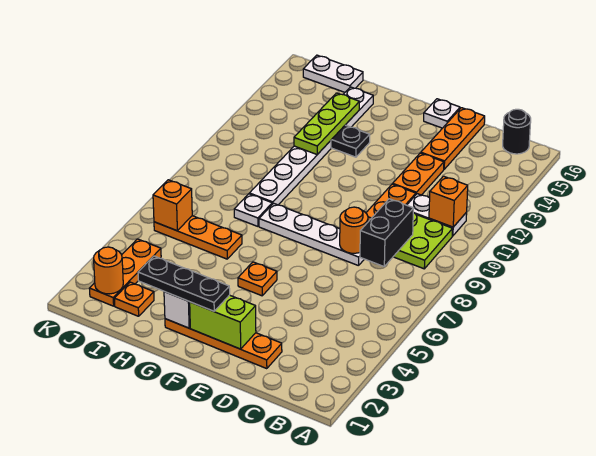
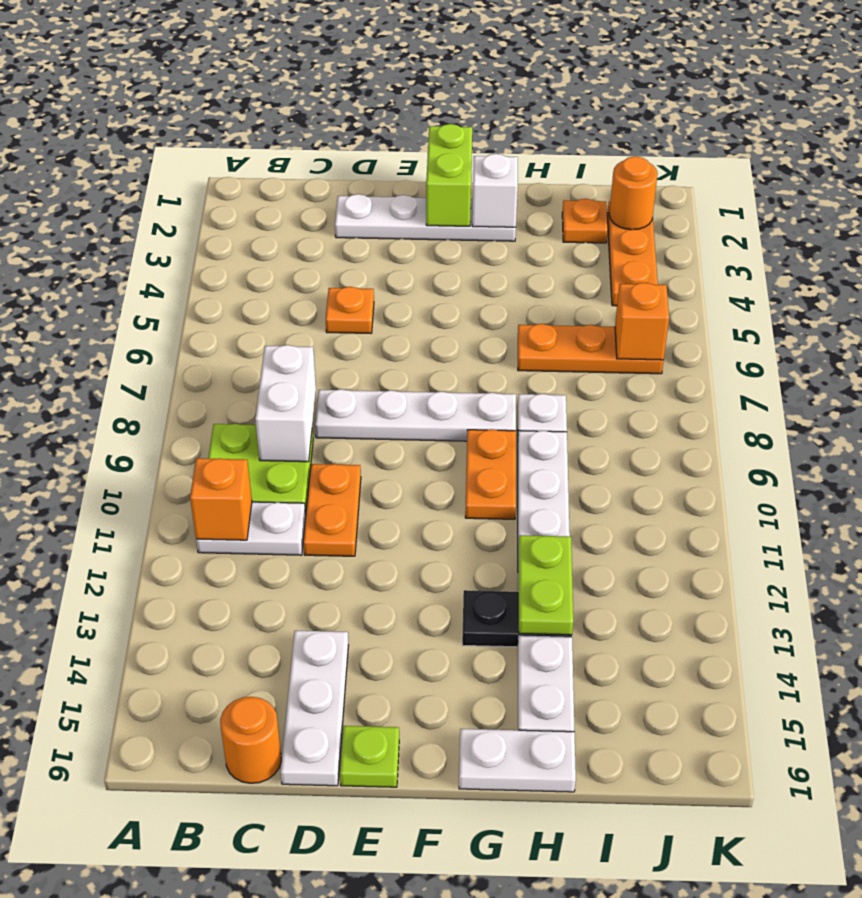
black 1x1 round brick [503,109,531,154] -> none
black 1x2 brick [360,199,414,266] -> white 1x2 brick [255,345,316,462]
orange 1x4 plate [165,319,282,369] -> white 1x4 plate [335,194,516,241]
orange 1x1 round brick [340,207,368,253] -> orange 1x1 round brick moved to [220,697,281,783]
orange 1x2 plate [393,153,444,195] -> orange 1x2 plate moved to [465,429,516,519]
orange 1x3 plate [421,108,485,169] -> white 1x3 plate [281,631,348,786]
lime 1x2 brick [190,295,256,349] -> lime 1x2 brick turned to [426,124,472,226]
white 1x1 plate [424,99,460,128] -> lime 1x1 plate [340,726,399,787]
black 1x3 plate [138,256,230,311] -> none
orange 1x1 plate [238,262,277,296] -> orange 1x1 plate moved to [326,287,374,333]
lime 1x3 plate [294,93,359,154] -> lime 1x2 plate [518,535,573,635]
white 1x2 plate [303,55,363,92] -> white 1x2 plate moved to [459,729,576,792]

